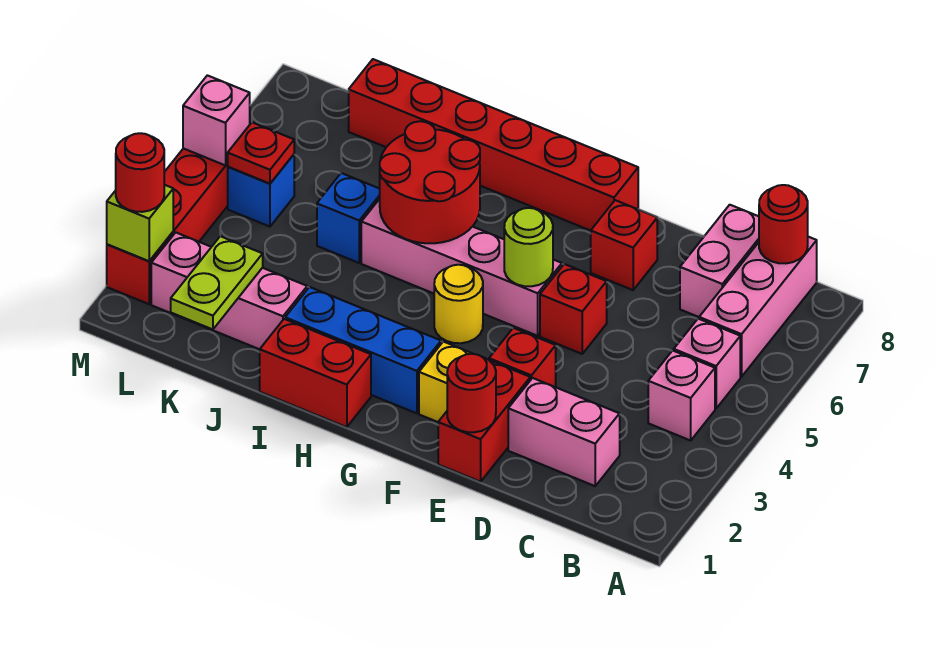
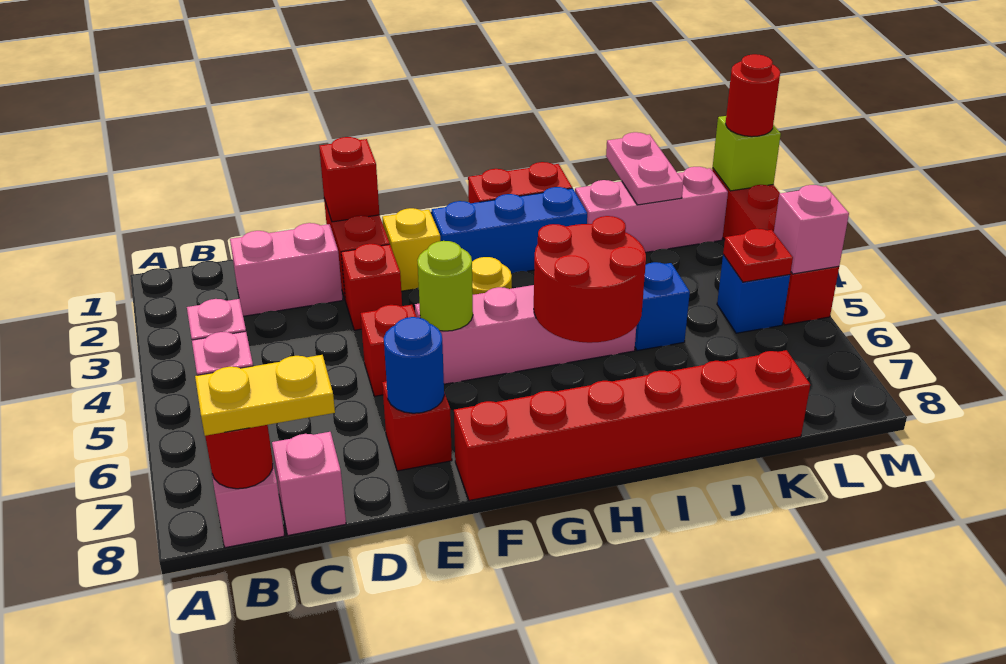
none -> yellow 1x2 plate [195,355,335,436]
pink 1x2 brick [680,205,759,317] -> pink 1x1 brick [272,432,346,535]
red 1x1 round brick [447,354,496,432] -> red 1x1 brick [319,137,379,222]
none -> blue 1x1 round brick [384,317,444,413]
lime 1x2 plate [171,236,263,329] -> pink 1x2 plate [606,132,683,205]

